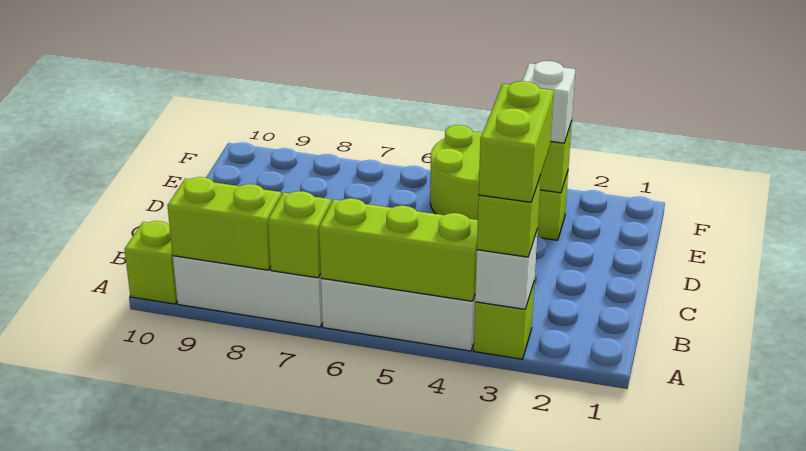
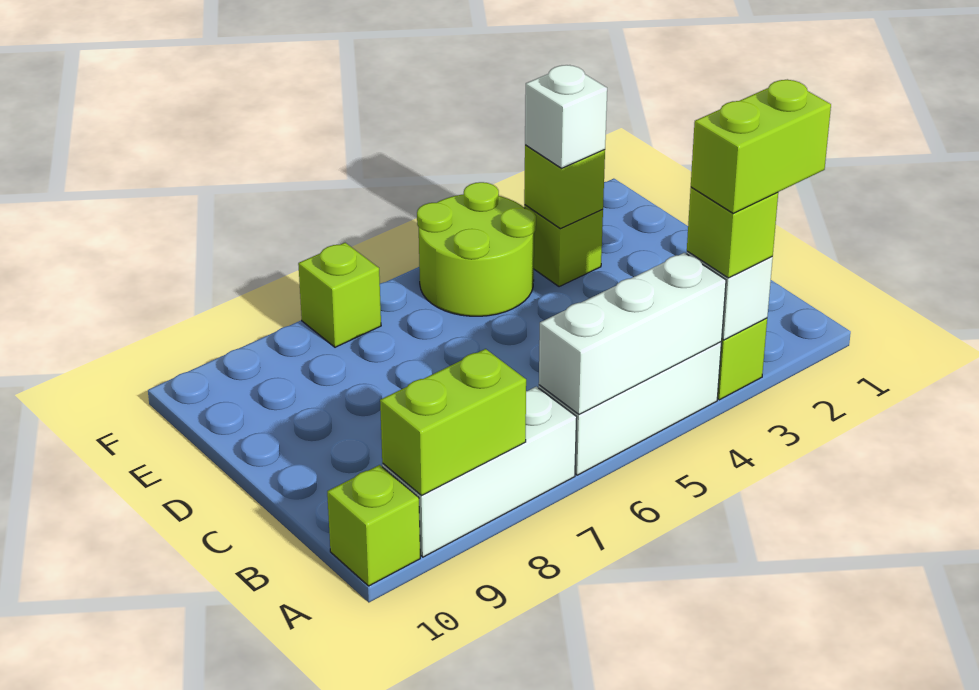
lime 1x2 brick [479,81,554,202] -> lime 1x2 brick turned to [691,80,831,213]
lime 1x3 brick [319,198,478,301] -> white 1x3 brick [539,253,726,414]
lime 1x1 brick [268,191,331,278] -> lime 1x1 brick moved to [298,243,381,347]

